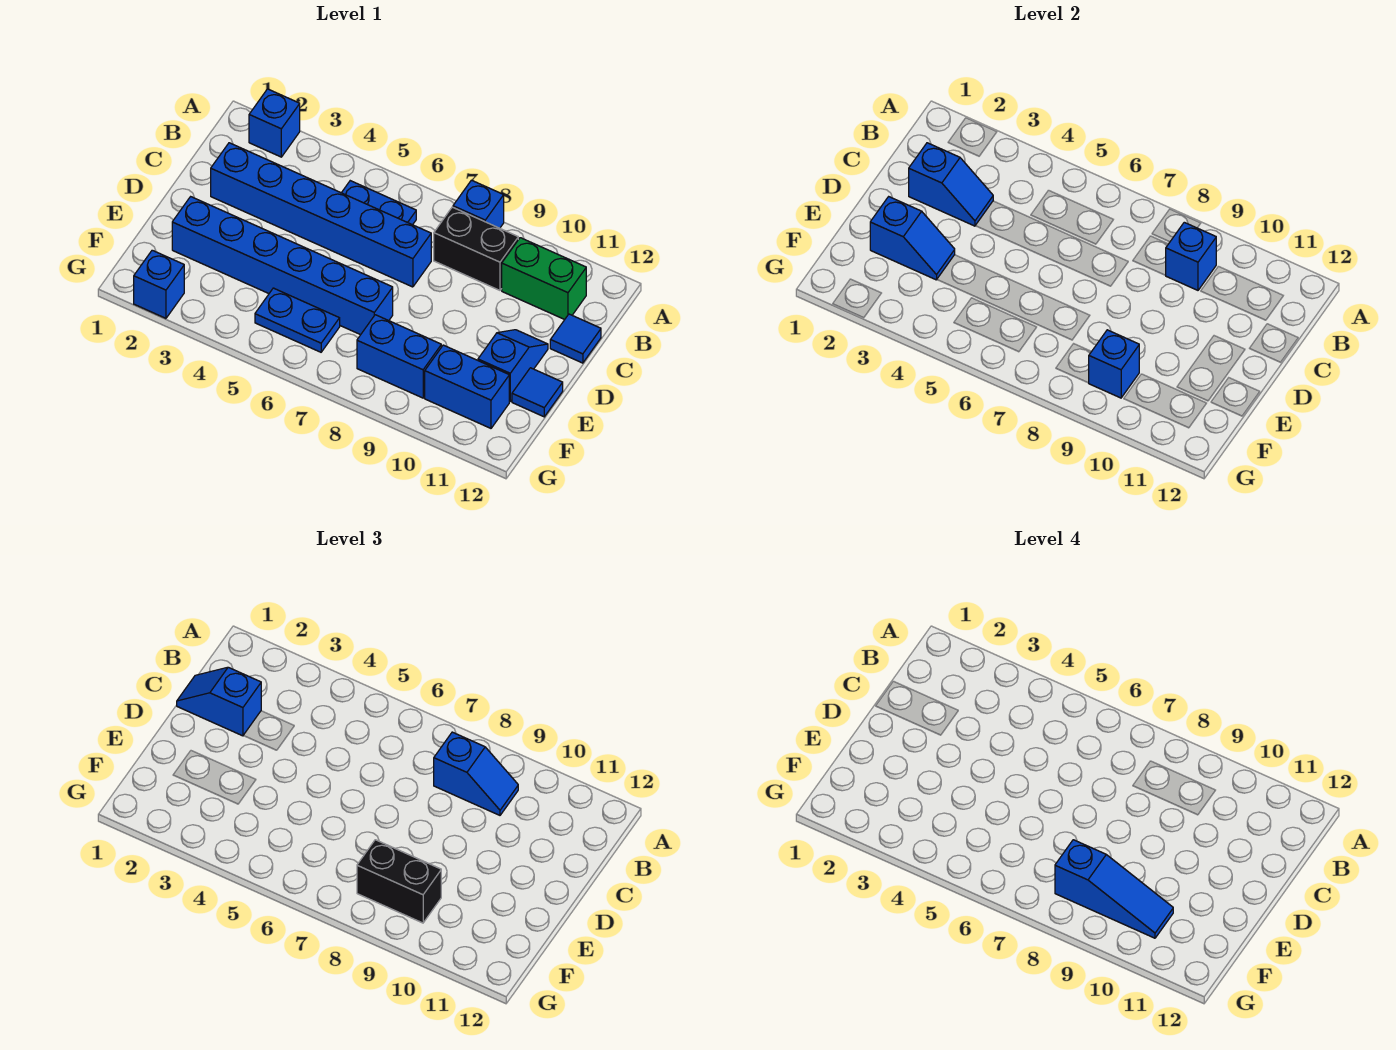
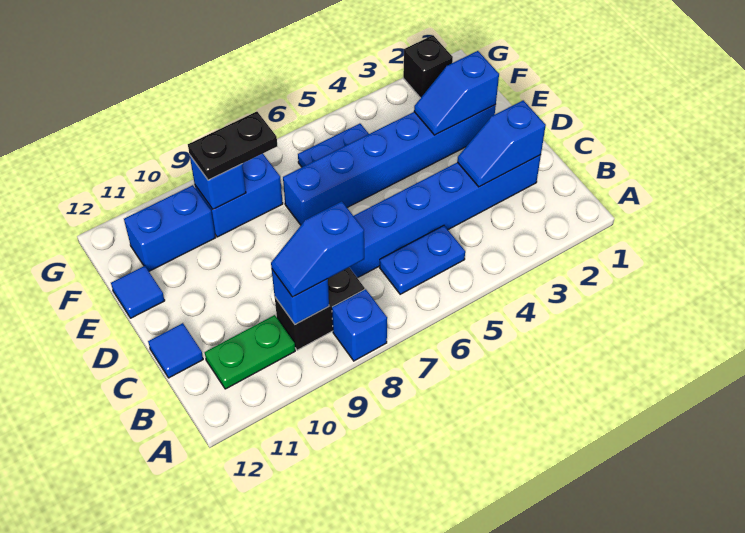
blue 1x1 brick [249,89,300,157] -> none
green 1x2 brick [502,238,586,320] -> green 1x2 plate [205,315,295,389]
blue 1x2 slope [177,667,261,736] -> none
blue 1x2 slope [478,330,548,401] -> none
black 1x2 brick [357,840,441,923] -> black 1x2 plate [188,112,277,180]
blue 1x3 slope [1055,840,1173,938] -> none
blue 1x1 brick [134,250,184,318] -> black 1x1 brick [403,35,453,98]

